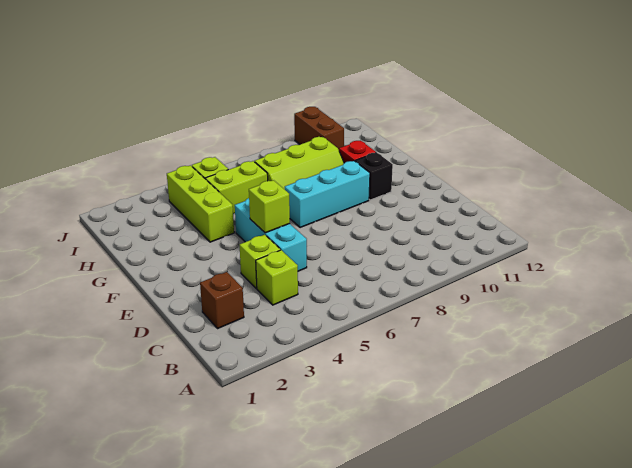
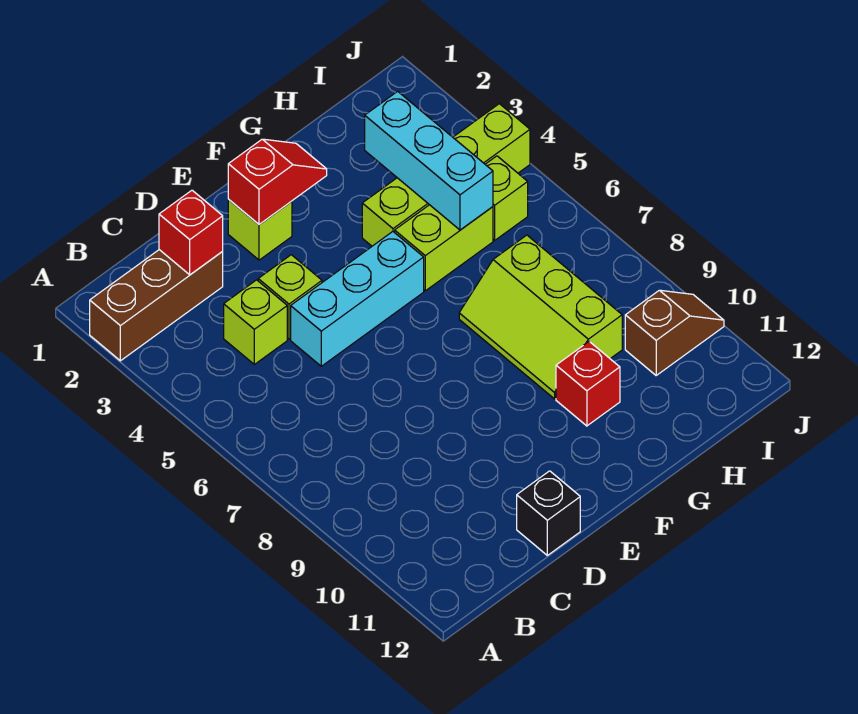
brown 1x1 brick [200,272,244,329] -> brown 1x3 brick [90,250,223,361]
none -> red 1x1 brick [159,190,223,275]
none -> red 1x2 slope [228,139,327,225]
lime 1x1 brick [249,180,290,233] -> lime 1x1 brick moved to [228,200,292,260]
cyan 1x3 brick [285,161,370,228] -> cyan 1x3 brick moved to [365,91,493,230]
black 1x1 brick [355,153,393,200] -> black 1x1 brick moved to [517,471,580,555]
lime 1x3 brick [167,165,234,242] -> lime 1x4 brick [362,104,530,246]
lime 1x2 brick [206,161,268,214] -> lime 1x2 brick turned to [395,205,493,291]
brown 1x2 brick [294,107,344,150] -> brown 1x2 slope [625,290,724,375]

